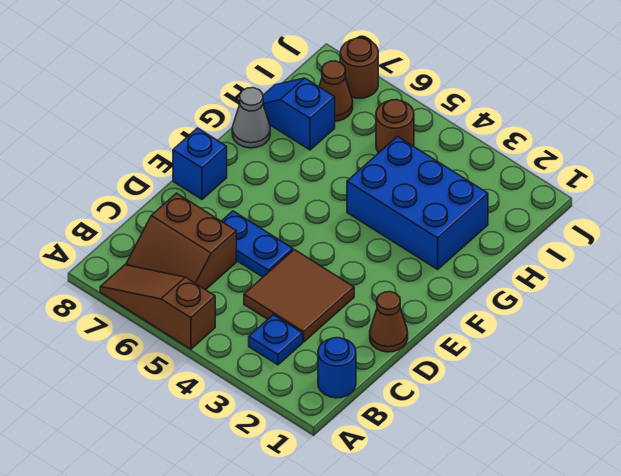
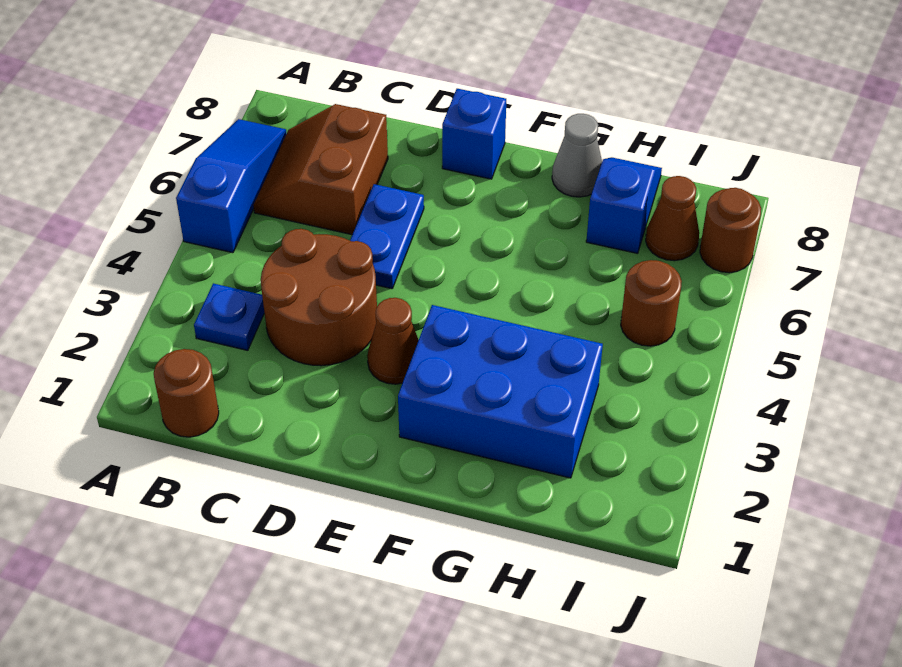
brown 1x3 slope [100,265,215,349] -> blue 1x3 slope [176,119,287,253]
blue 1x1 round brick [318,338,356,398] -> brown 1x1 round brick [154,349,219,437]
brown 2x2 tile [244,250,354,342] -> brown 2x2 round brick [261,229,377,366]
brown 1x1 cone [370,292,408,352] -> brown 1x1 cone moved to [367,298,419,384]
blue 2x3 brick [347,137,488,269] -> blue 2x3 brick turned to [398,305,603,478]

